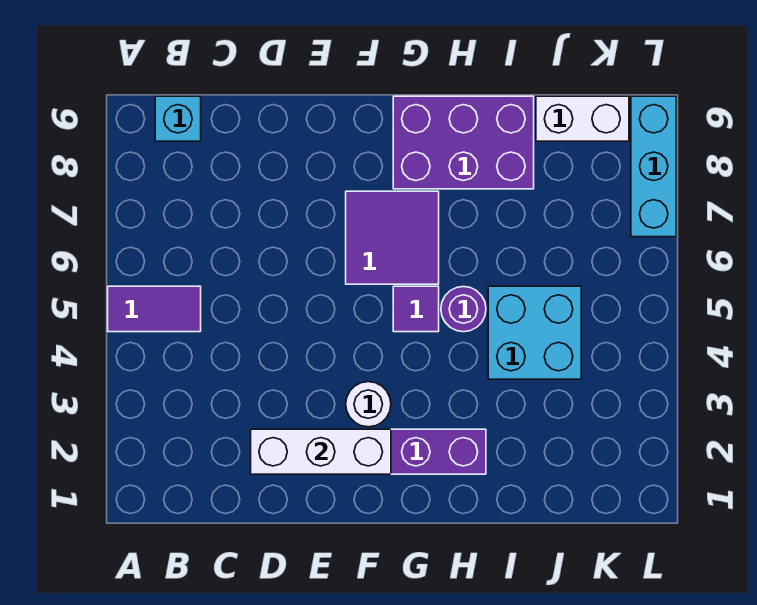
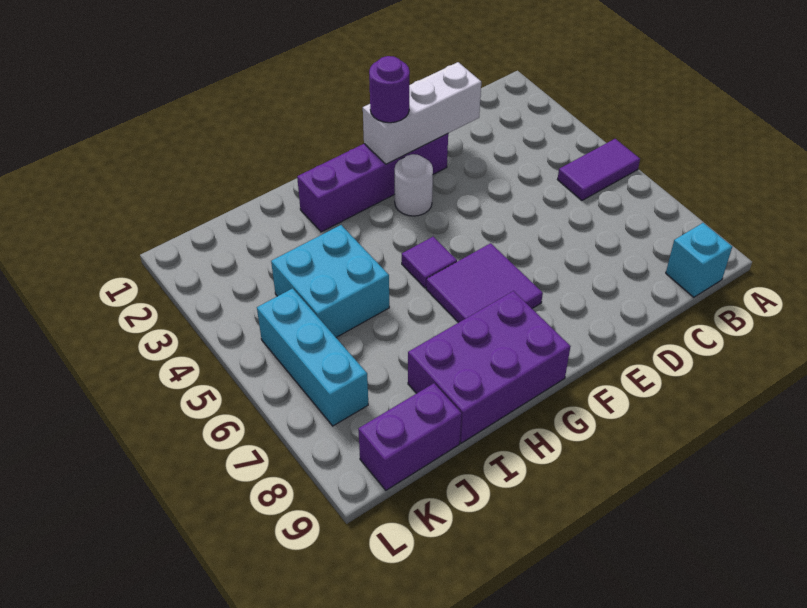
purple 1x1 round brick [441,287,486,332] -> purple 1x1 round brick moved to [369,56,410,123]
white 1x2 brick [536,96,629,141] -> purple 1x2 brick [358,383,462,490]
cyan 1x3 brick [631,96,676,237] -> cyan 1x3 brick moved to [257,288,368,426]

